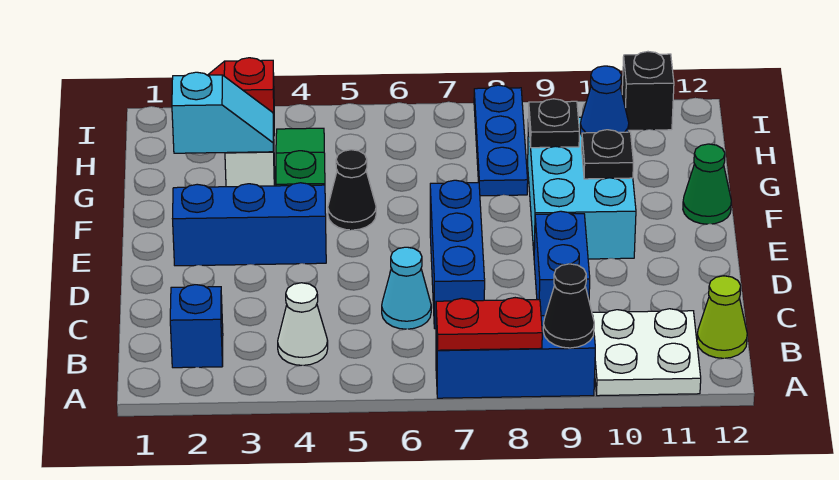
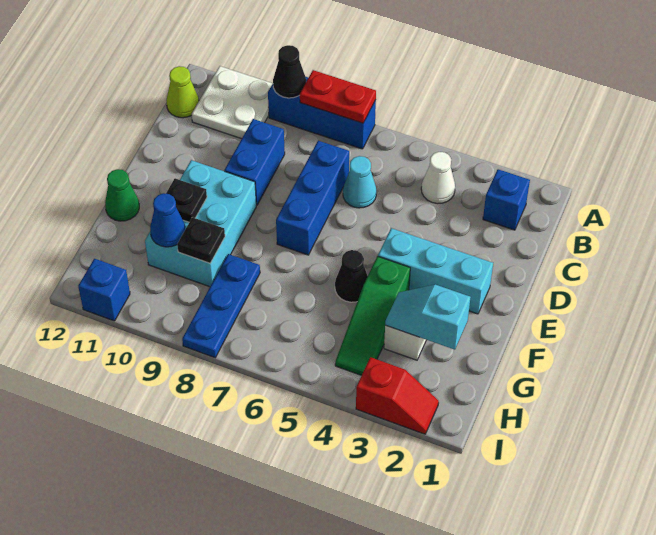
blue 1x3 brick [173,183,326,266] -> cyan 1x3 brick [378,228,493,314]
black 1x1 brick [622,52,674,130] -> blue 1x1 brick [78,259,130,321]

